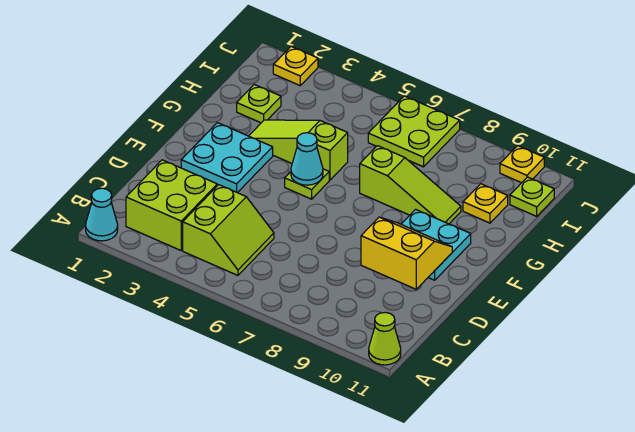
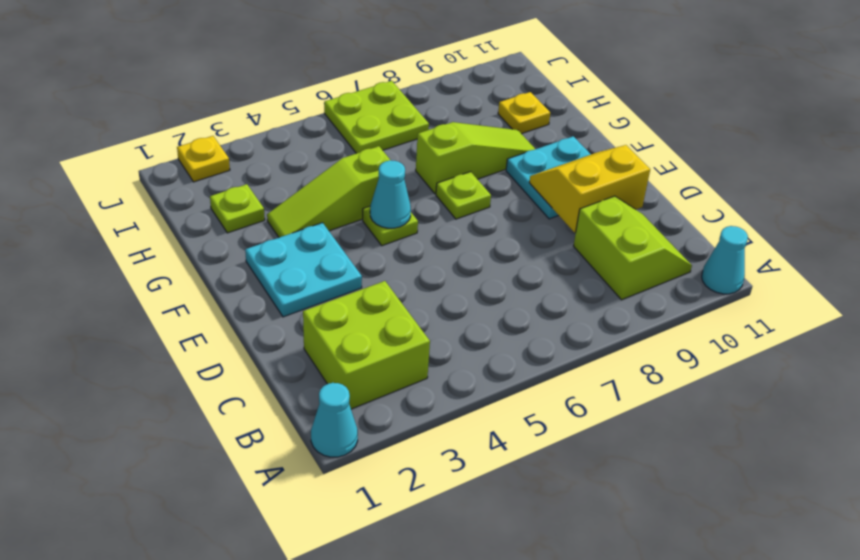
lime 1x1 cone [369,312,401,365] -> cyan 1x1 cone [702,226,748,294]
lime 2x2 slope [183,185,274,275] -> lime 2x2 slope moved to [574,196,692,300]
lime 1x1 plate [510,177,554,216] -> lime 1x1 plate moved to [436,172,491,219]
yellow 1x1 plate [500,146,544,183] -> none

